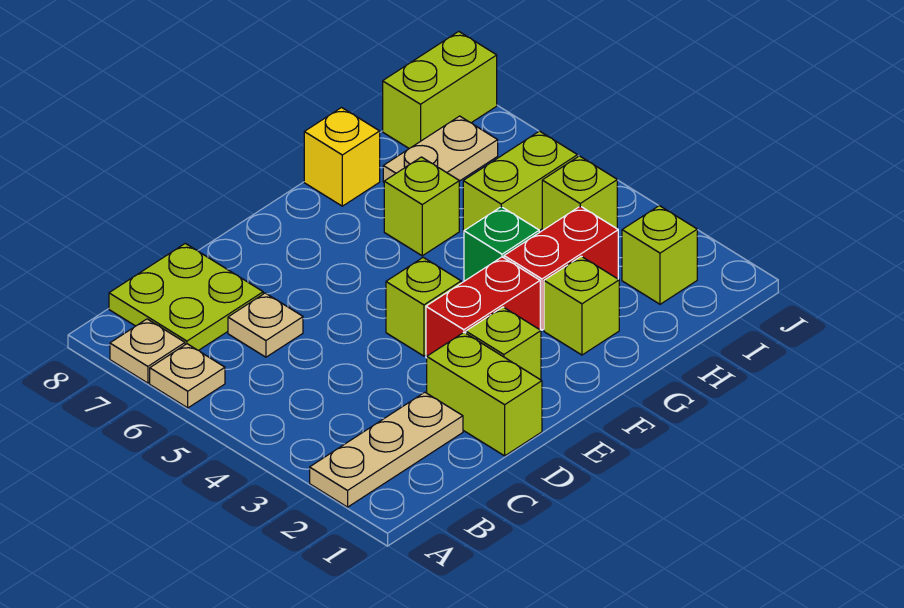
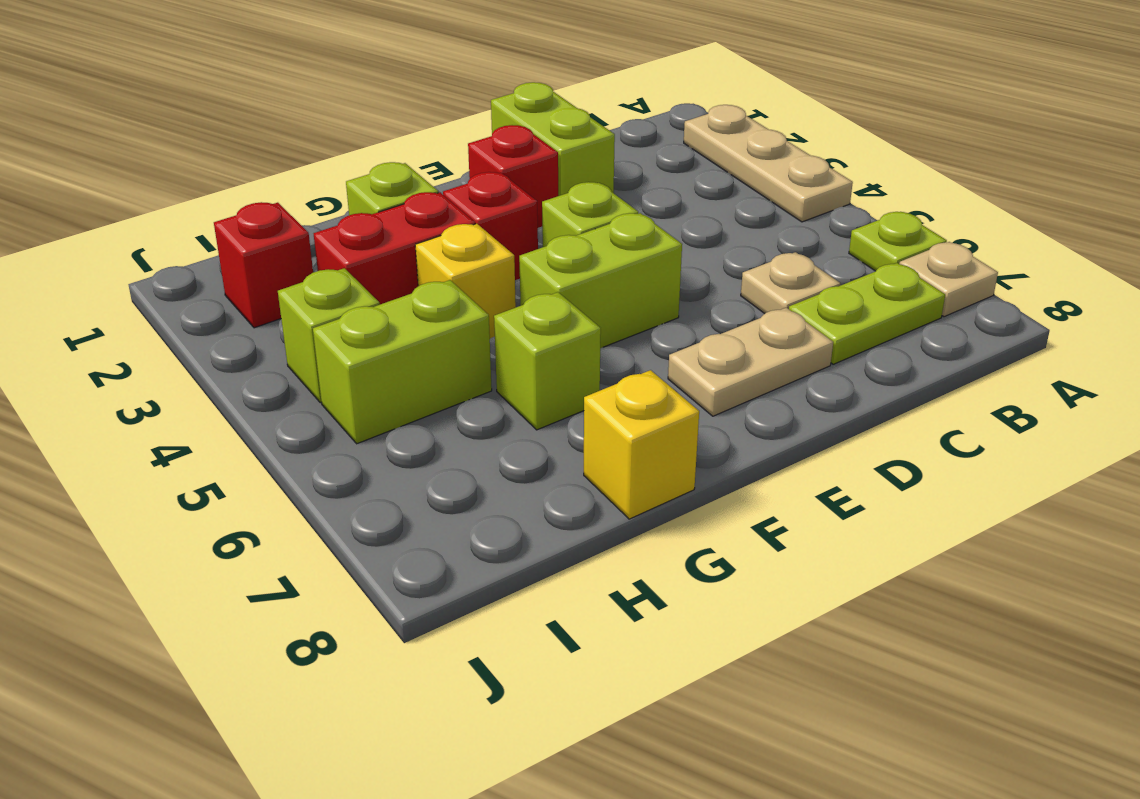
tan 1x3 plate [310,392,463,507] -> tan 1x3 plate turned to [684,105,853,222]
tan 1x1 plate [150,344,225,408] -> lime 1x1 plate [849,212,947,271]
lime 2x2 plate [109,243,263,350] -> lime 1x2 plate [789,263,945,364]
lime 1x1 brick [466,307,541,380] -> red 1x1 brick [468,125,558,228]
red 1x2 brick [426,257,540,358] -> red 1x1 brick [443,172,538,280]
green 1x1 brick [464,207,539,281] -> yellow 1x1 brick [415,224,516,338]
tan 1x2 plate [383,116,498,182] -> tan 1x2 plate moved to [668,308,833,416]
lime 1x1 brick [622,206,697,304] -> red 1x1 brick [214,202,313,328]
lime 1x2 brick [383,32,497,149] -> lime 1x2 brick moved to [519,213,682,348]

